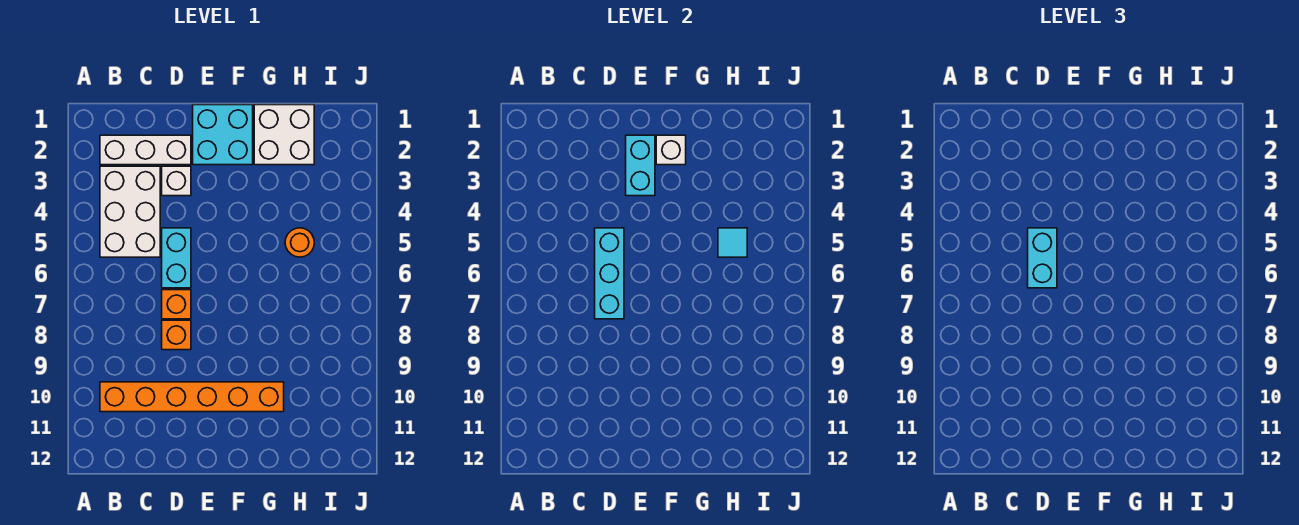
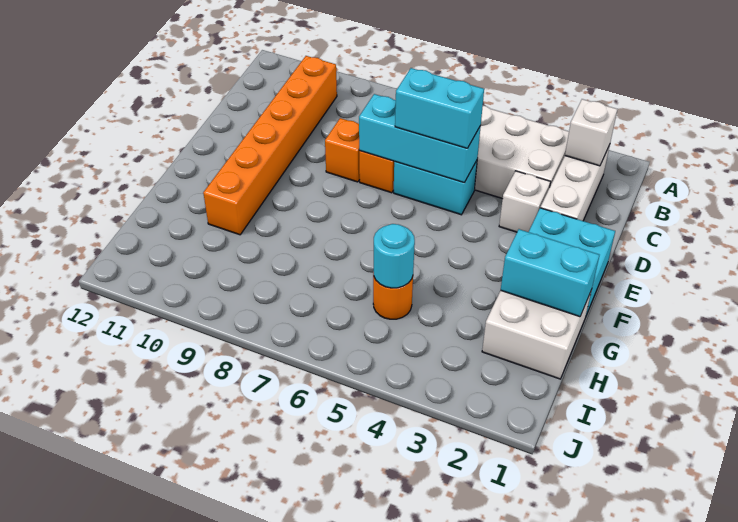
cyan 1x2 brick [626,135,655,196] -> cyan 1x2 brick moved to [501,229,599,317]
white 1x1 brick [656,135,686,165] -> white 1x1 brick moved to [565,99,617,166]
cyan 1x1 tile [718,228,747,257] -> cyan 1x1 round brick [374,224,415,288]

